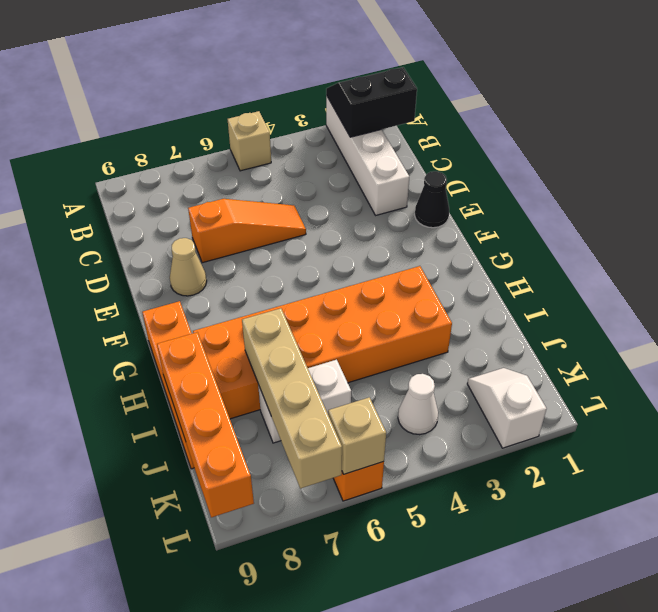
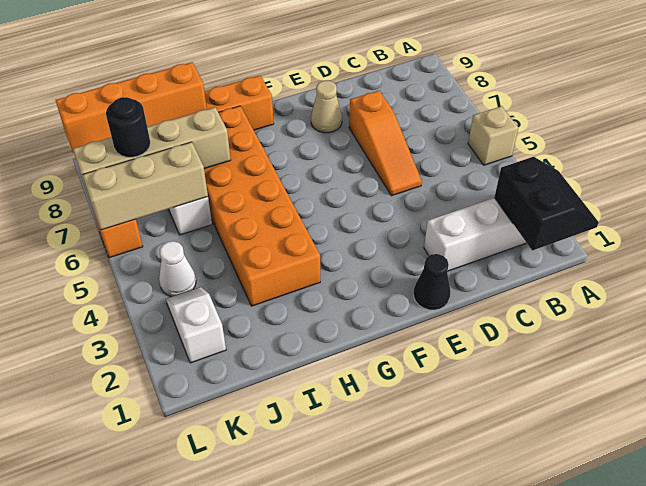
white 1x2 slope [467,368,546,448] -> white 1x2 slope turned to [166,287,226,363]
none -> black 1x1 round brick [106,97,150,157]
tan 1x1 brick [328,397,386,474] -> tan 1x3 brick [82,142,208,230]

